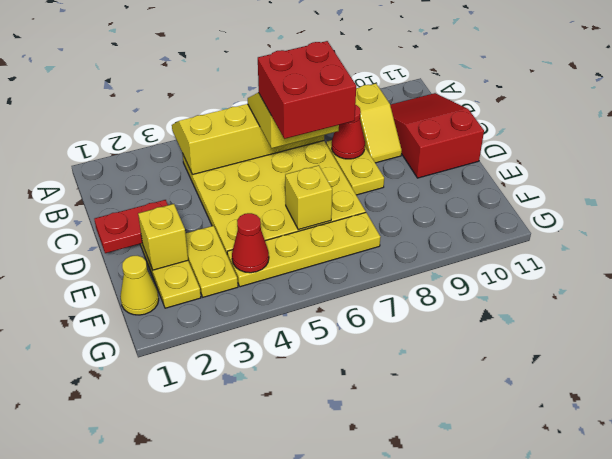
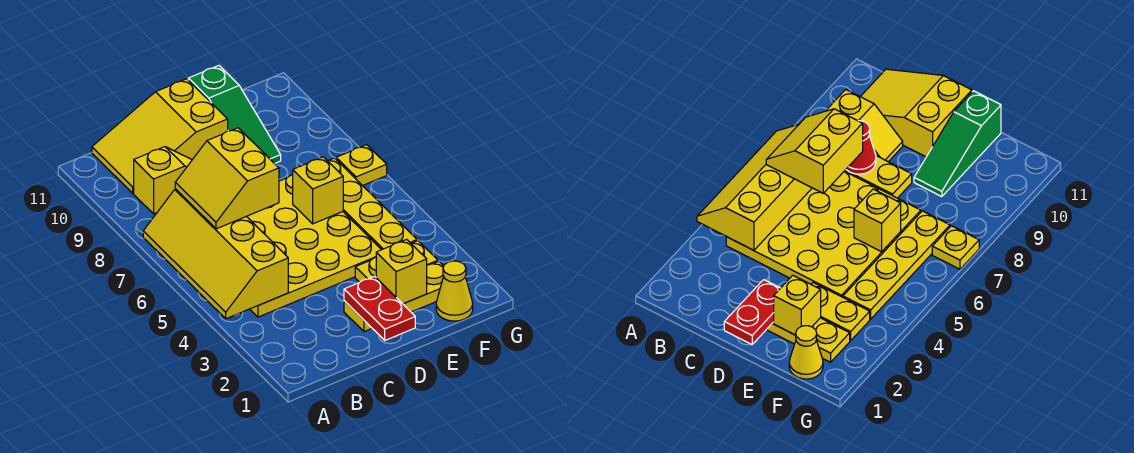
red 2x3 slope [390,93,484,178] -> yellow 2x3 slope [92,79,228,193]
red 2x2 brick [258,41,356,139] -> none
none -> green 1x3 slope [188,66,281,164]
red 1x1 cone [232,213,269,273] -> none
none -> yellow 1x1 plate [336,145,387,186]

